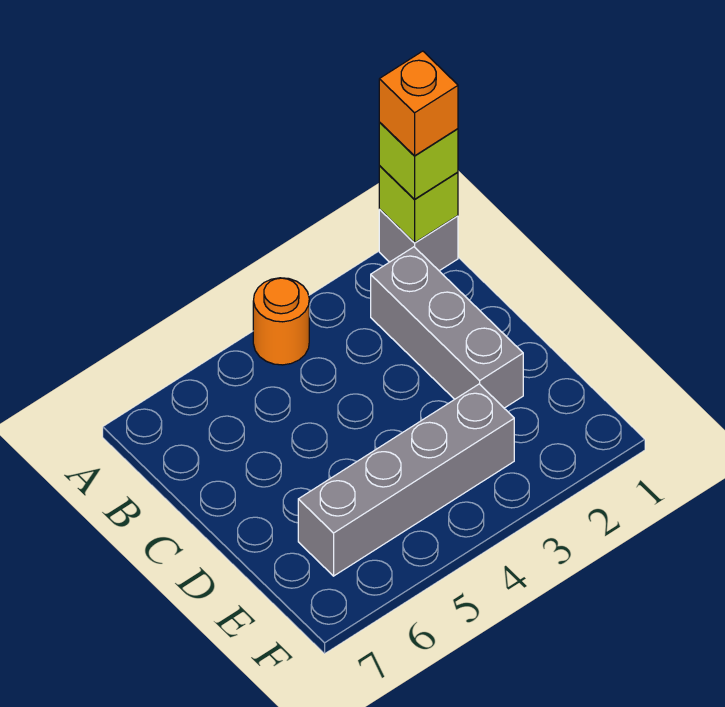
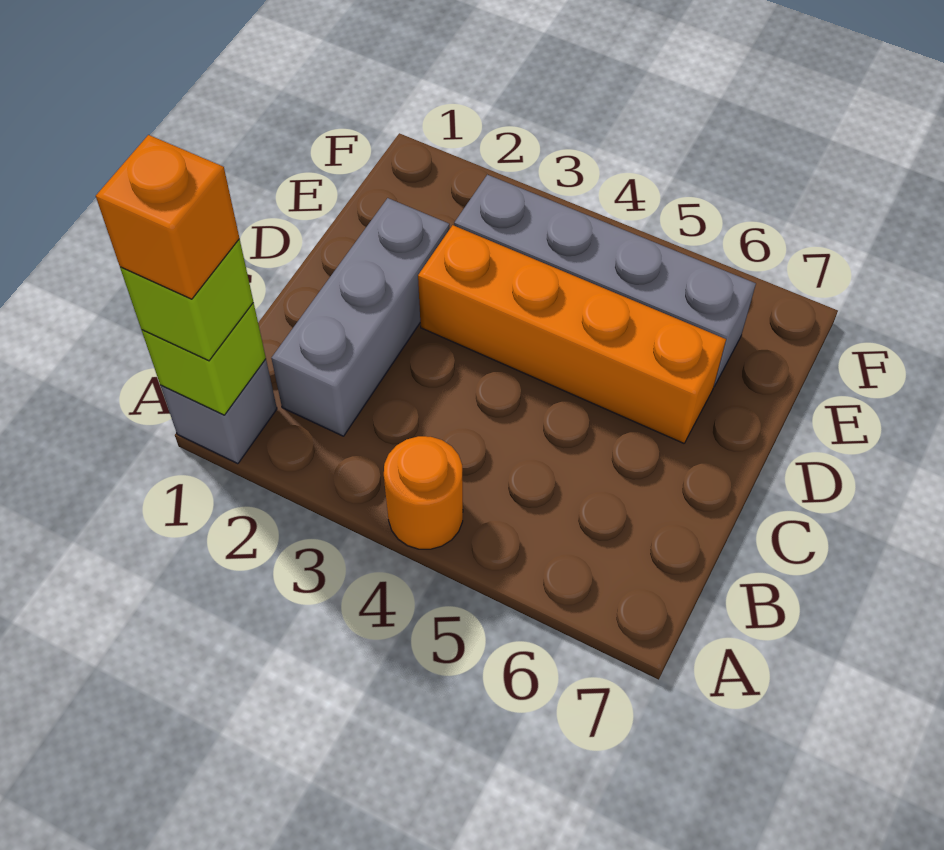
none -> orange 1x4 brick [418,225,726,443]

